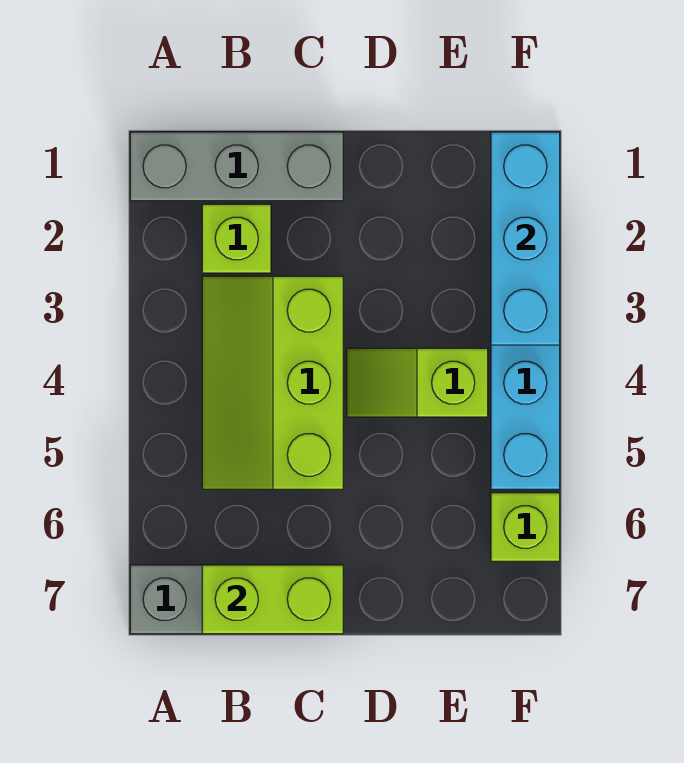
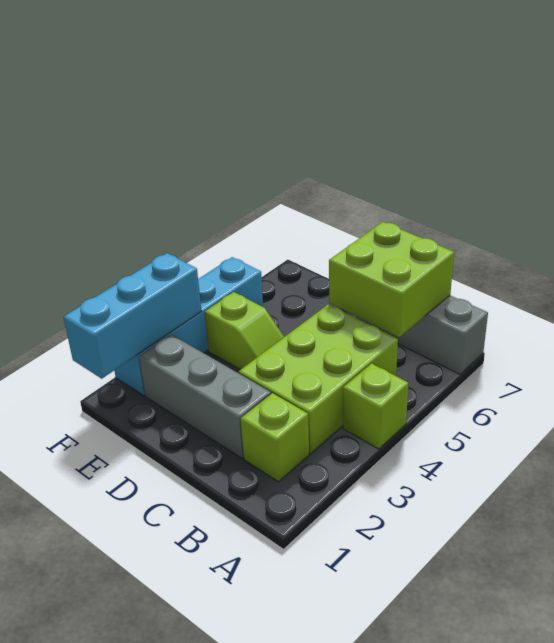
grey 1x3 brick [130,132,343,201] -> grey 1x3 brick moved to [139,335,271,458]
lime 2x3 slope [202,276,343,489] -> lime 2x3 brick [239,305,398,454]
lime 1x2 brick [202,565,343,634] -> lime 2x2 brick [329,222,454,337]
lime 1x1 brick [491,493,560,561] -> lime 1x1 brick moved to [343,364,408,449]

